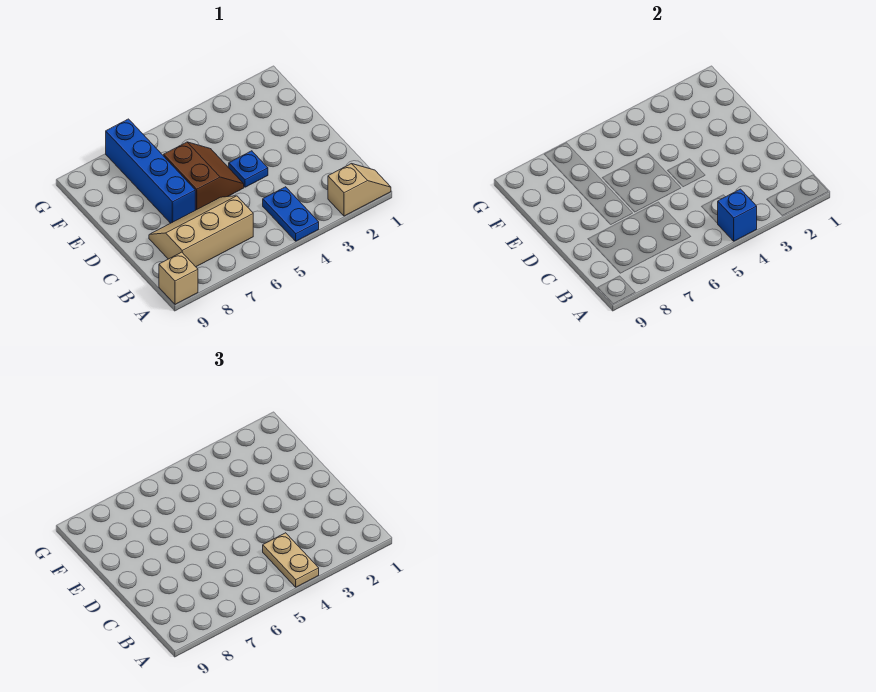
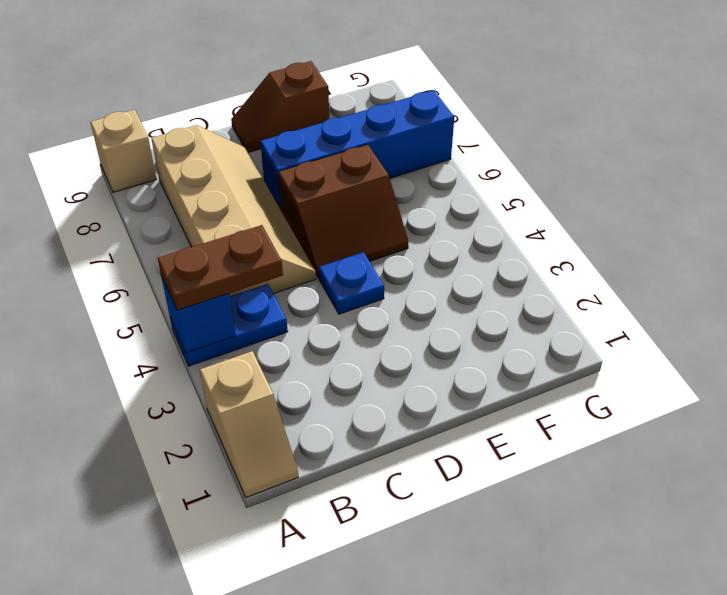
tan 1x2 plate [263,533,319,587] -> brown 1x2 plate [158,225,283,310]
tan 2x3 slope [149,196,253,267] -> tan 2x4 slope [151,125,316,296]
none -> brown 1x2 slope [231,61,329,153]

